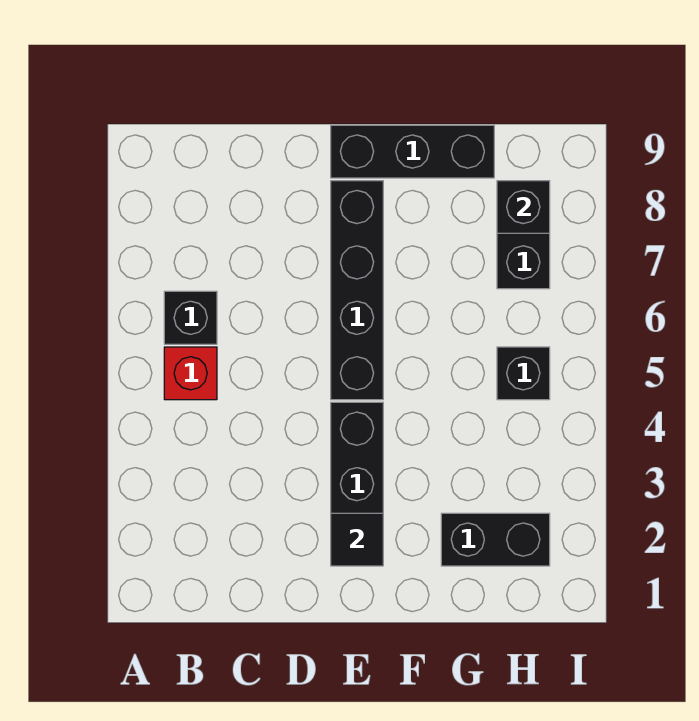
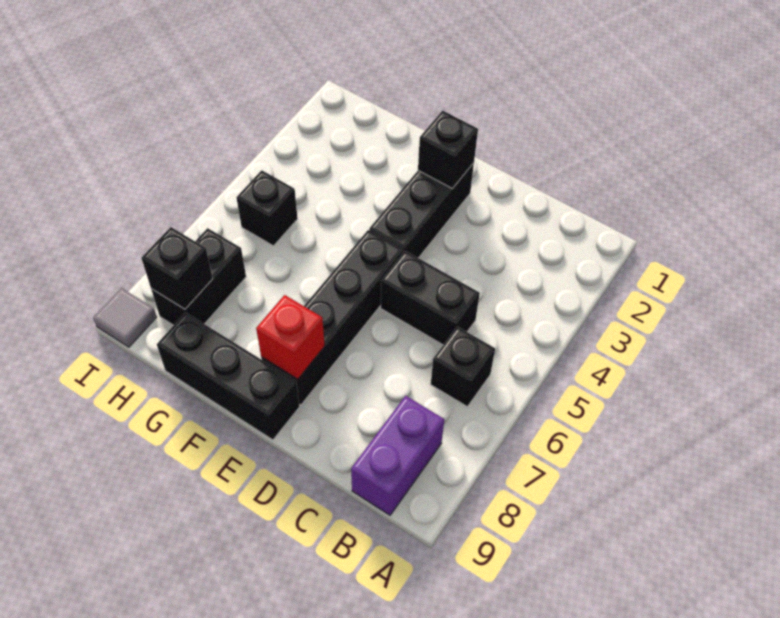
red 1x1 brick [164,347,217,400] -> red 1x1 brick moved to [256,295,325,379]
none -> purple 1x2 brick [351,396,444,515]
black 1x1 tile [331,513,383,566] -> black 1x1 brick [418,111,478,189]
black 1x2 brick [441,513,550,566] -> black 1x2 brick moved to [381,251,480,345]
none -> grey 1x1 tile [93,288,157,347]

